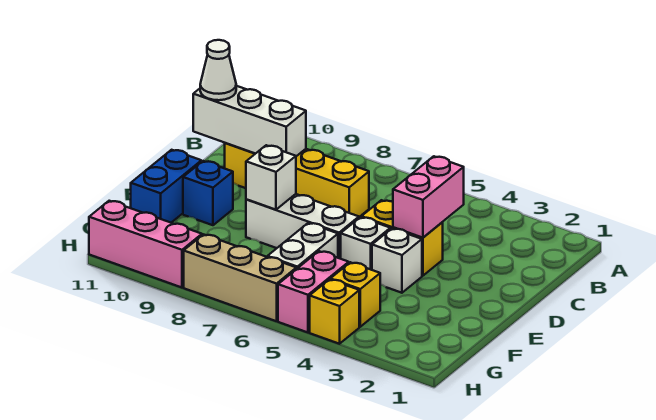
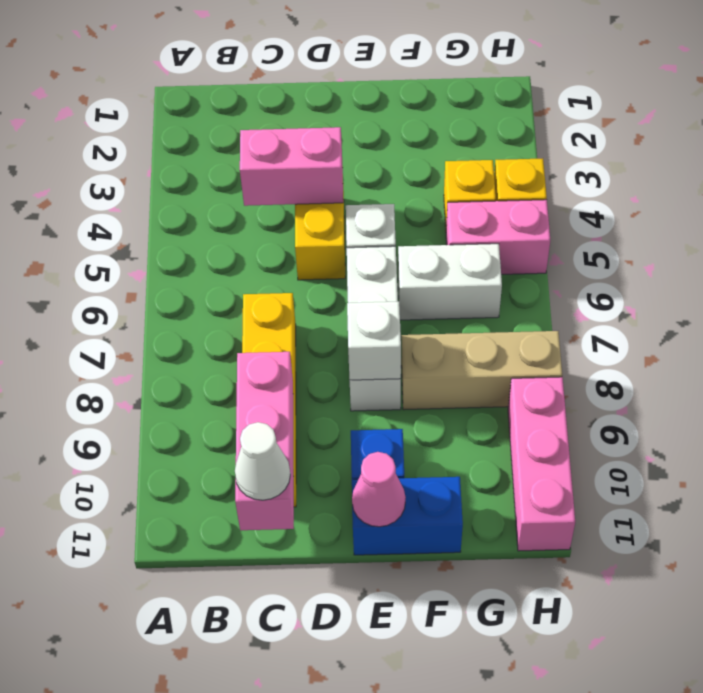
white 1x3 brick [193,86,306,156] -> pink 1x3 brick [235,352,294,530]
white 1x1 brick [372,229,422,293] -> none
none -> pink 1x1 cone [352,452,406,527]
tan 1x3 brick [184,234,296,321] -> tan 1x3 brick turned to [401,331,562,410]

